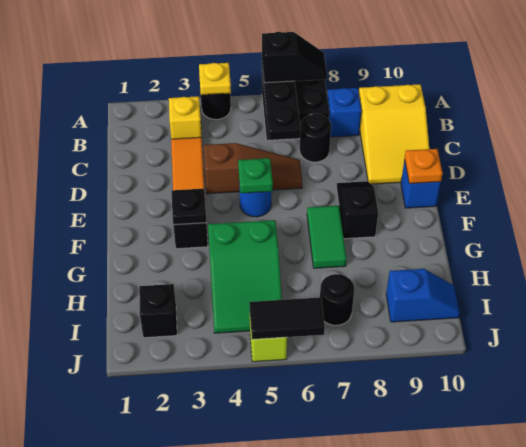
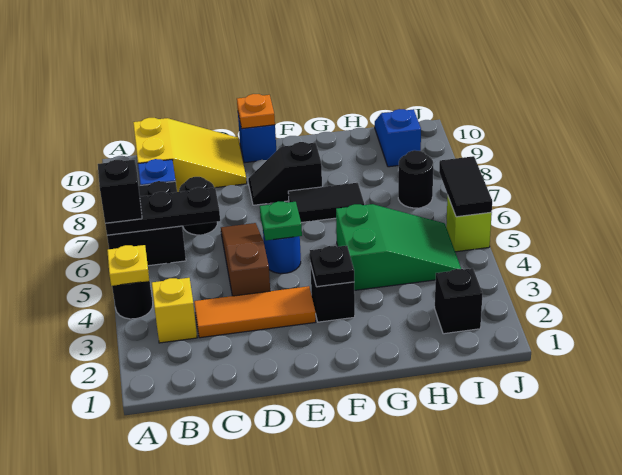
green 1x2 tile [307,206,346,268] -> black 1x2 tile [288,183,364,222]

